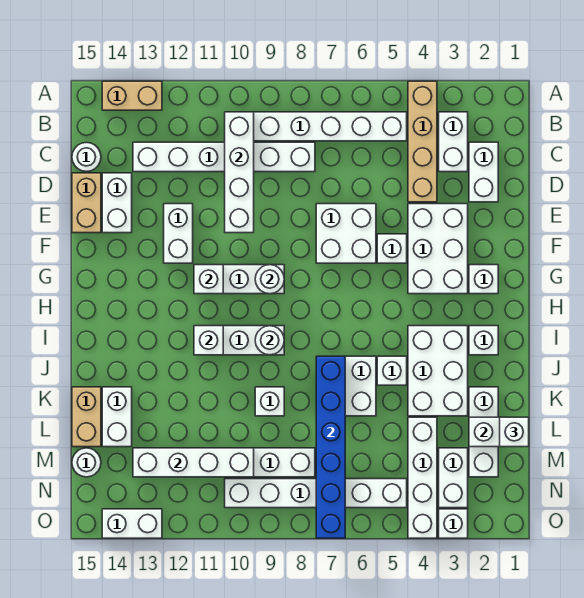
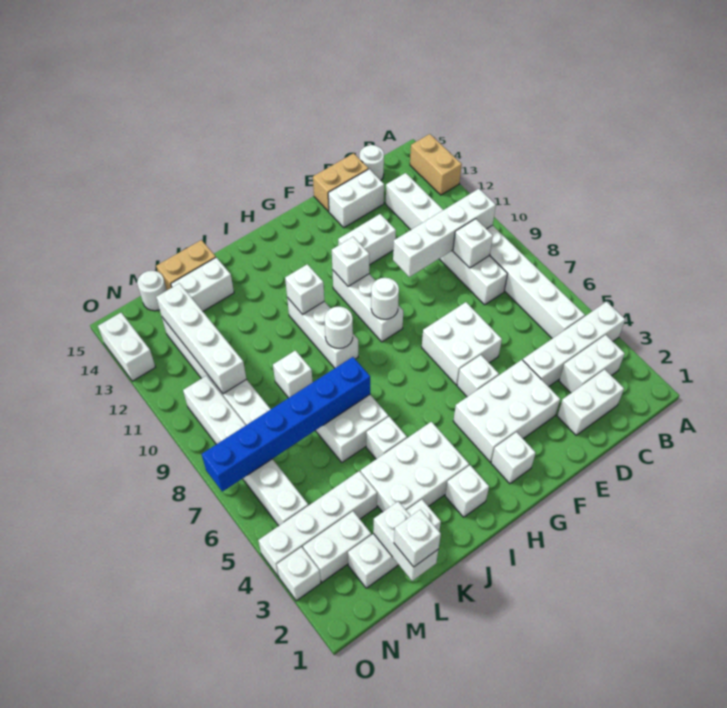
tan 1x4 brick [408,81,437,202] -> white 1x4 brick [523,302,625,387]
none -> white 1x1 brick [453,219,493,268]

